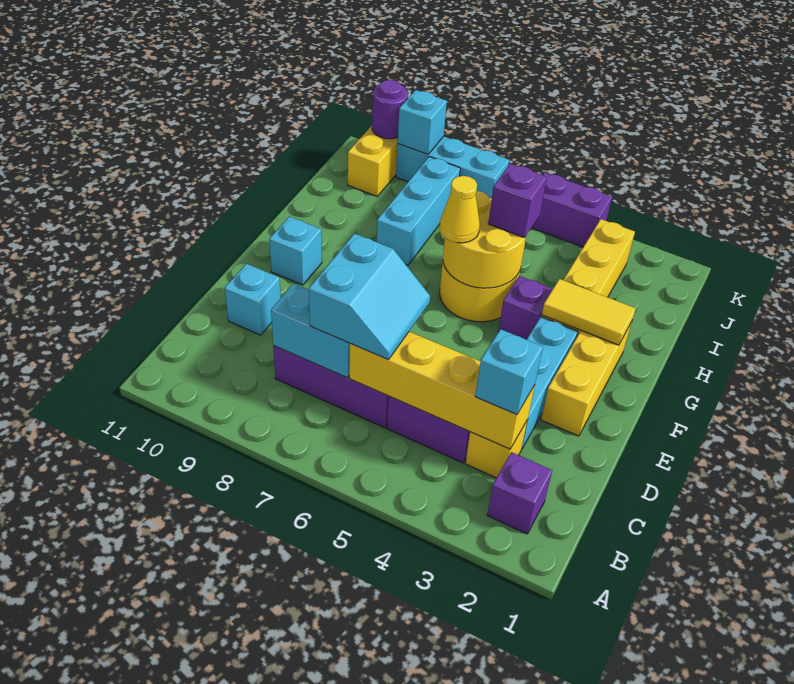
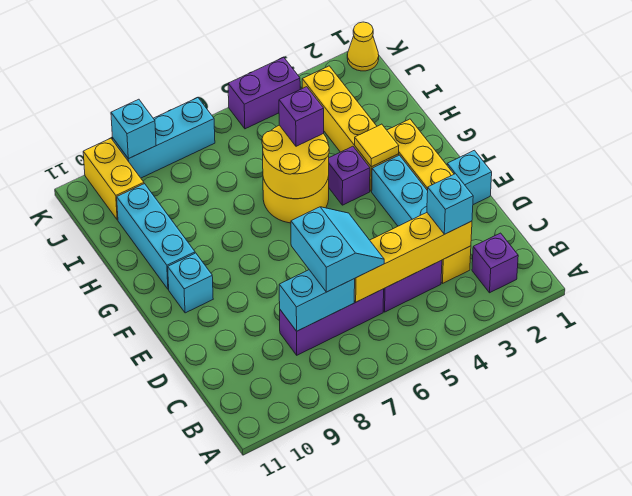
cyan 1x1 brick [225,264,281,335] -> cyan 1x1 brick moved to [447,150,492,205]
yellow 1x2 tile [542,279,636,345] -> yellow 1x1 tile [355,124,399,167]
yellow 1x1 cone [440,176,480,243] -> yellow 1x1 cone moved to [347,22,379,71]
cyan 1x3 brick [377,157,460,265] -> cyan 1x3 brick moved to [117,184,195,289]
purple 1x1 round brick [372,80,408,139] -> none

